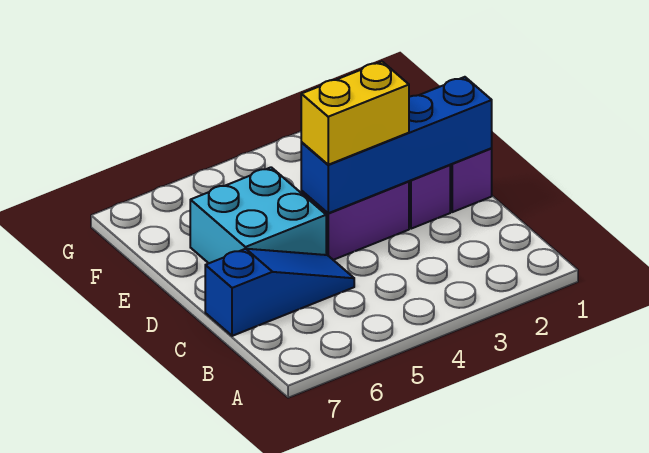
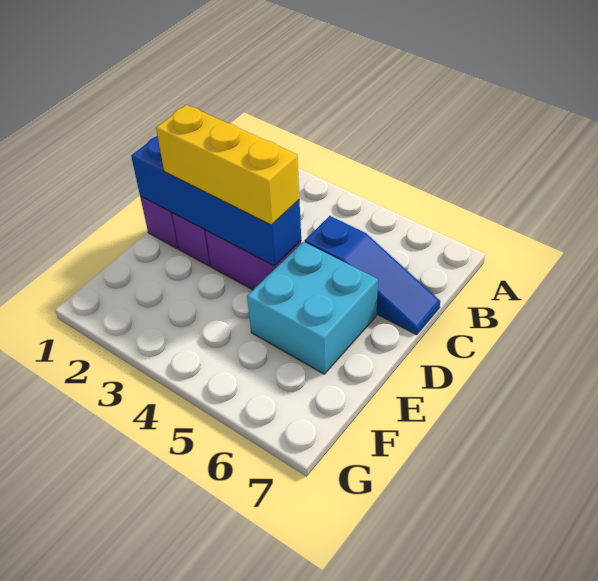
blue 1x3 slope [205,249,354,336] -> blue 1x3 slope turned to [304,216,440,335]
yellow 1x2 brick [301,62,409,165] -> yellow 1x3 brick [156,105,299,225]

